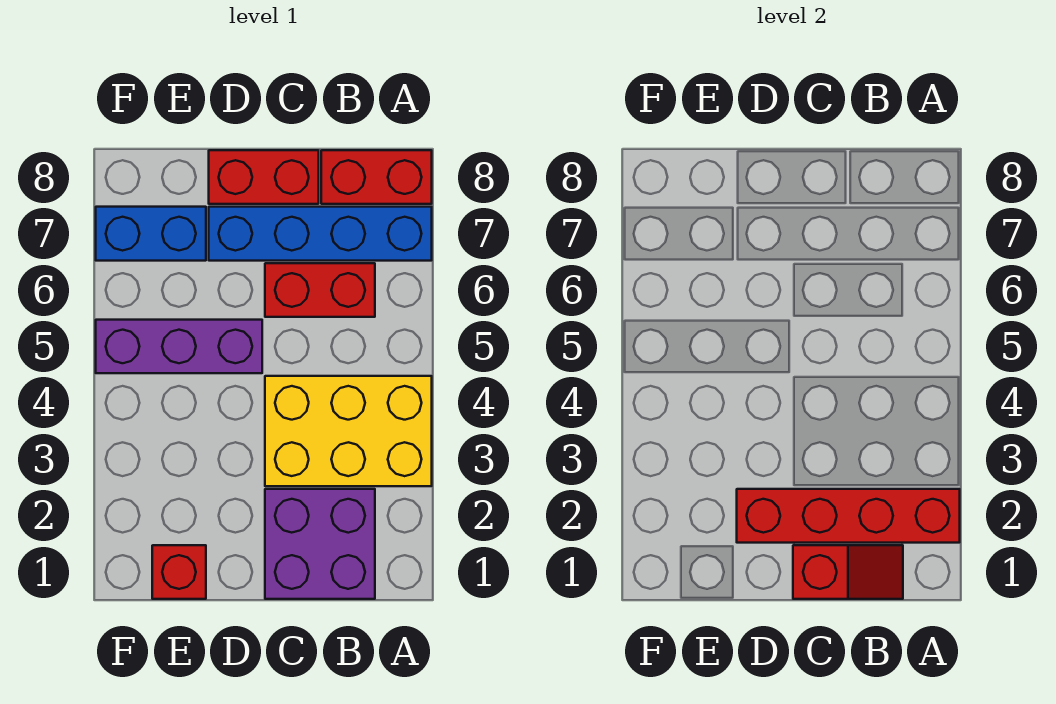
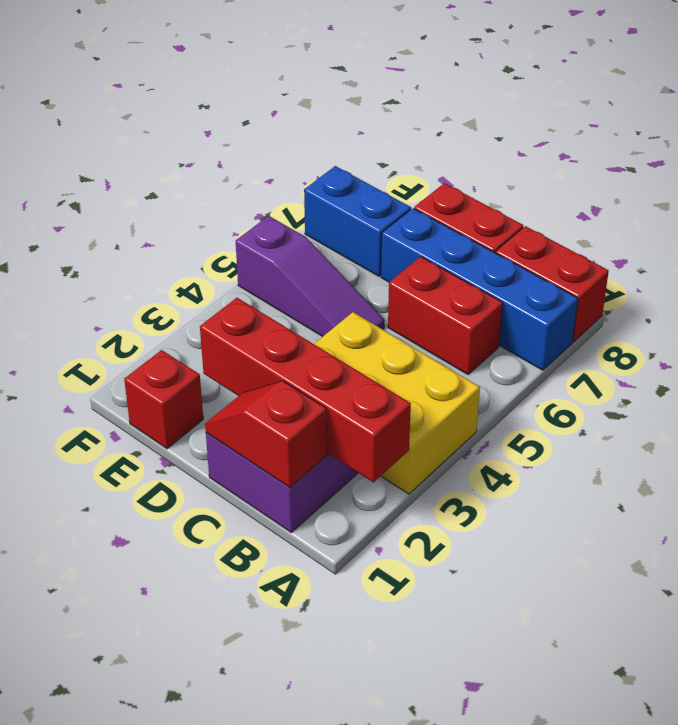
red 1x2 slope [793,545,903,599] -> red 1x2 slope turned to [205,381,327,487]
purple 1x3 brick [96,320,262,373] -> purple 1x3 slope [236,216,385,337]

